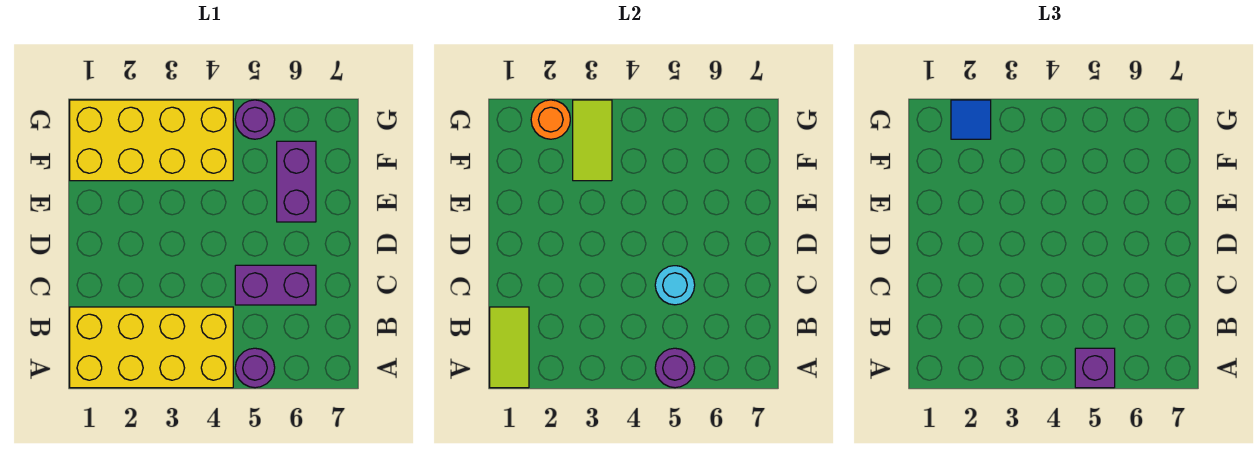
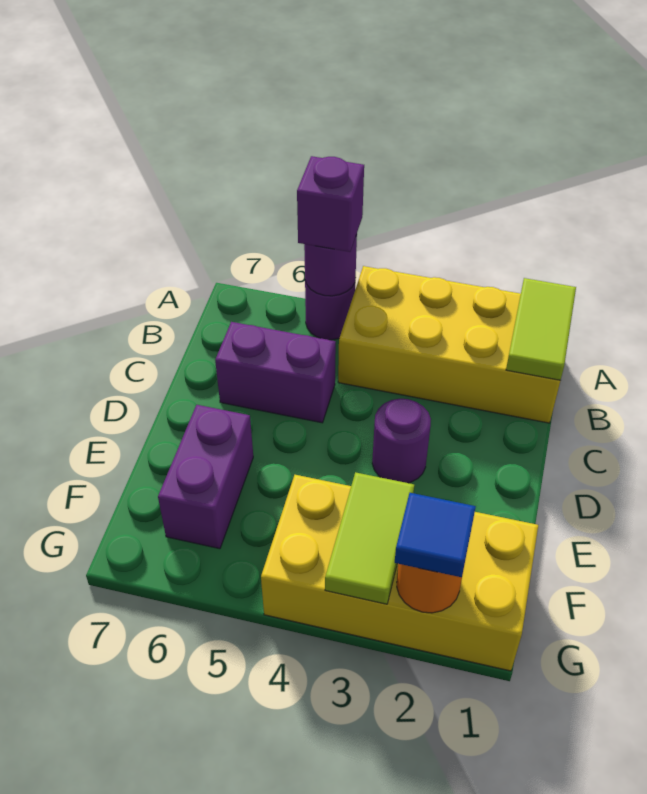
cyan 1x1 round brick [655,266,695,305] -> none
purple 1x1 round brick [235,100,275,139] -> purple 1x1 round brick moved to [372,399,431,483]

